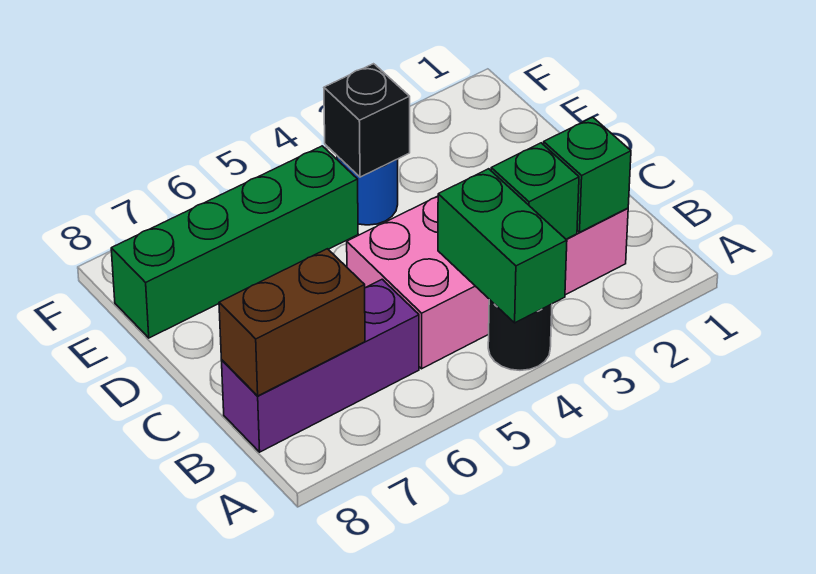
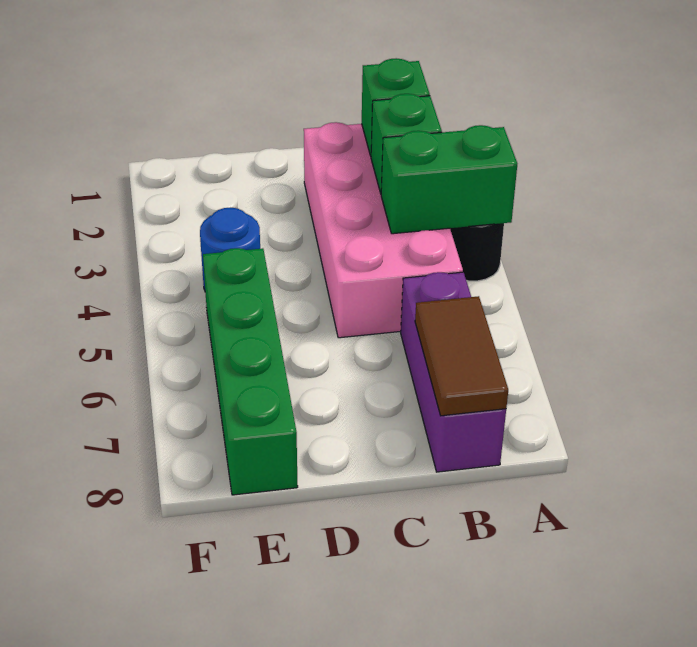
brown 1x2 brick [219,249,365,396] -> brown 1x2 tile [415,296,508,416]
black 1x1 brick [324,64,410,177] -> none

